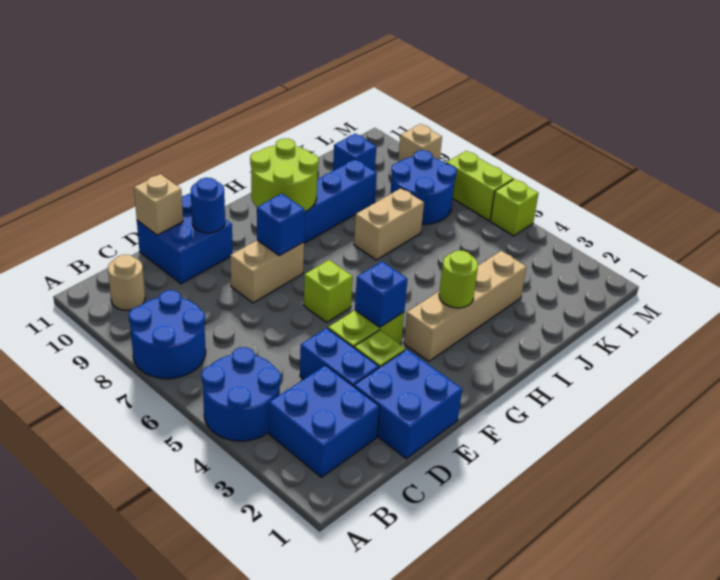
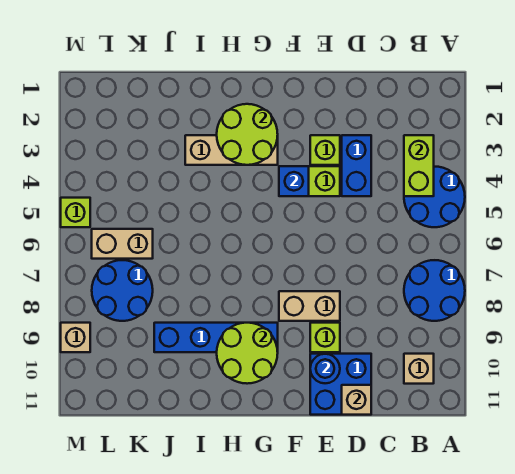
blue 2x2 brick [269,365,379,477] -> none
tan 1x1 round brick [108,255,145,310] -> tan 1x1 brick [404,354,434,384]
blue 2x2 brick [354,349,462,459] -> none
lime 1x1 brick [304,260,353,322] -> lime 1x1 brick moved to [310,323,340,352]
blue 1x1 brick [257,194,305,256] -> none
tan 1x4 brick [404,251,526,361] -> tan 1x3 brick [185,135,278,165]
lime 1x1 round brick [439,250,478,308] -> lime 2x2 round brick [217,104,278,165]
tan 1x2 brick [354,188,424,260] -> tan 1x2 brick moved to [92,229,153,259]
blue 1x1 brick [333,134,376,171] -> none
lime 1x2 brick [446,151,513,221] -> lime 1x2 brick moved to [404,135,434,196]

